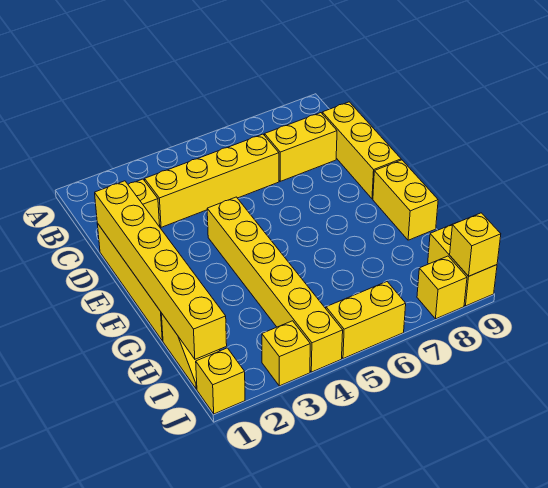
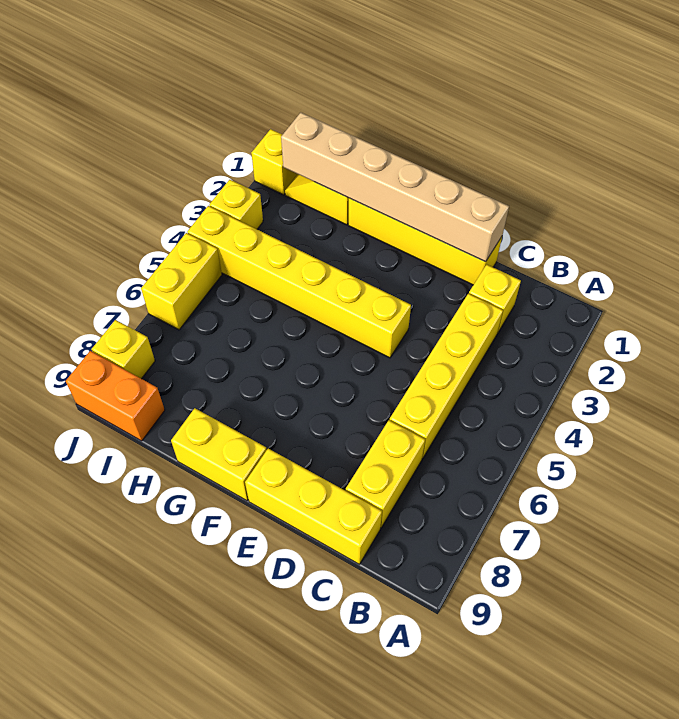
yellow 1x6 brick [95,181,227,359] -> tan 1x6 brick [281,113,509,262]
yellow 1x2 brick [428,224,497,306] -> orange 1x2 brick [66,351,165,441]
yellow 1x1 brick [450,213,501,276] -> none

